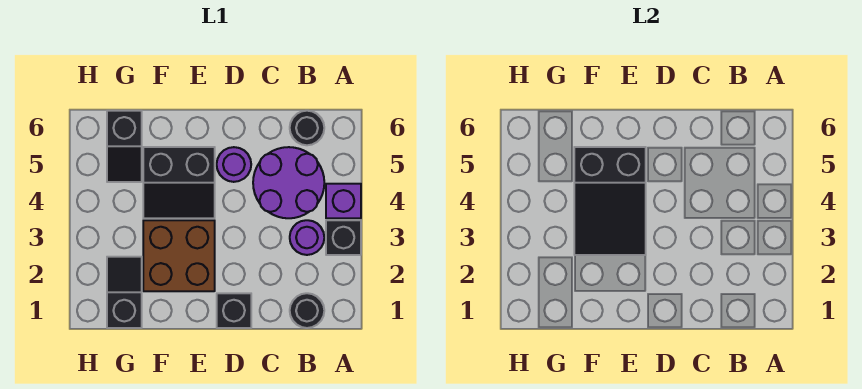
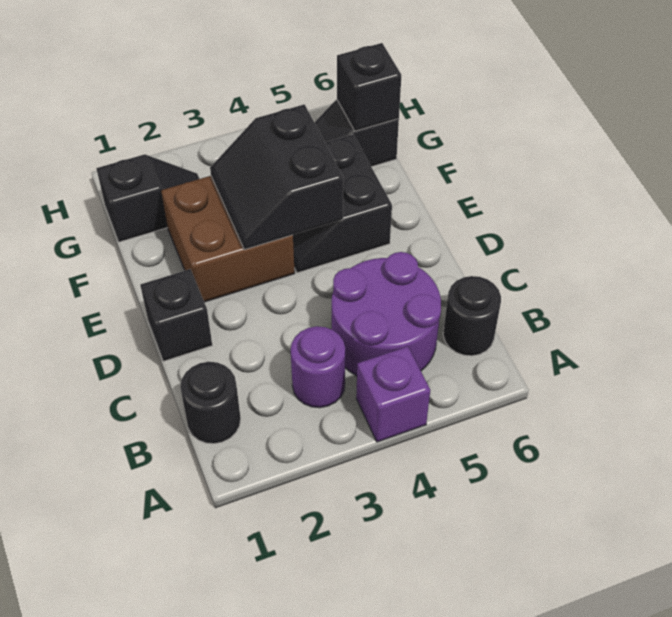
black 1x1 brick [326,220,361,255] -> black 1x1 brick moved to [337,43,401,131]
purple 1x1 round brick [217,147,251,182] -> none
black 2x3 slope [574,147,646,255] -> black 2x2 slope [210,104,343,250]

